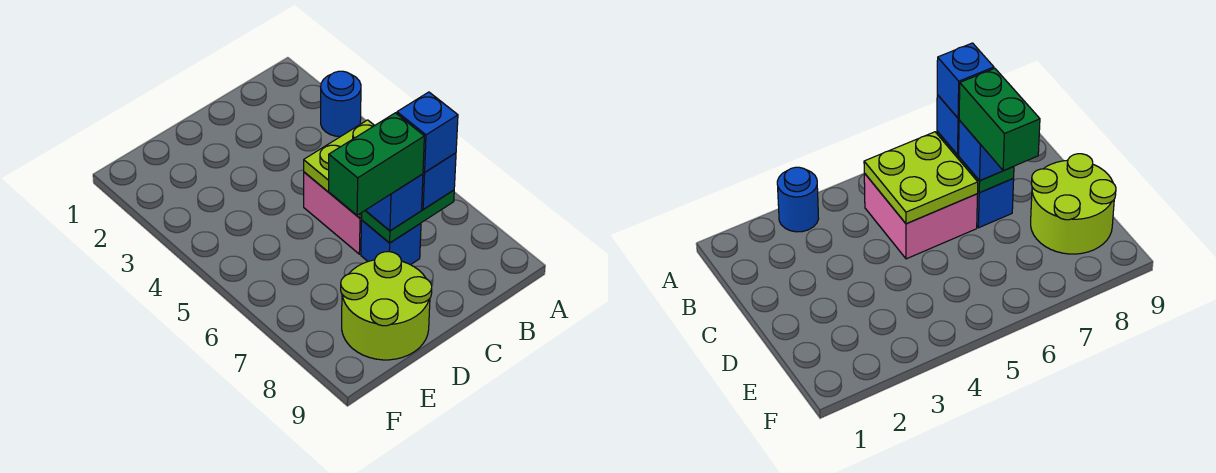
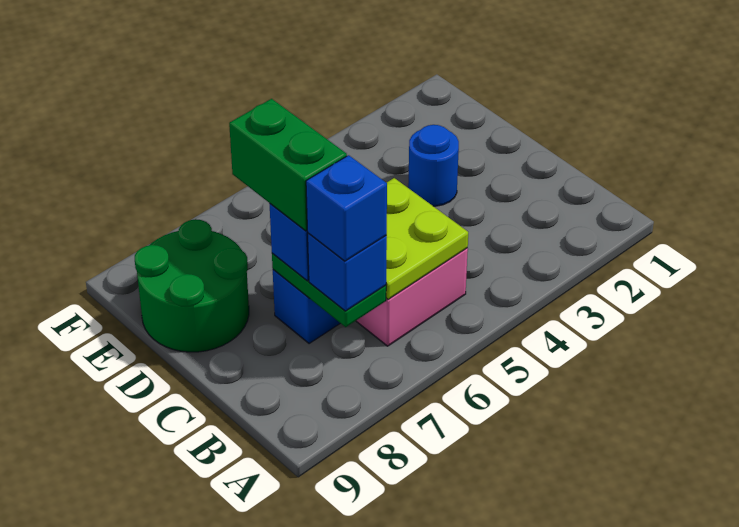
blue 1x1 round brick [321,71,361,137] -> blue 1x1 round brick moved to [408,125,459,206]
lime 2x2 round brick [341,252,432,360] -> green 2x2 round brick [135,219,249,352]

